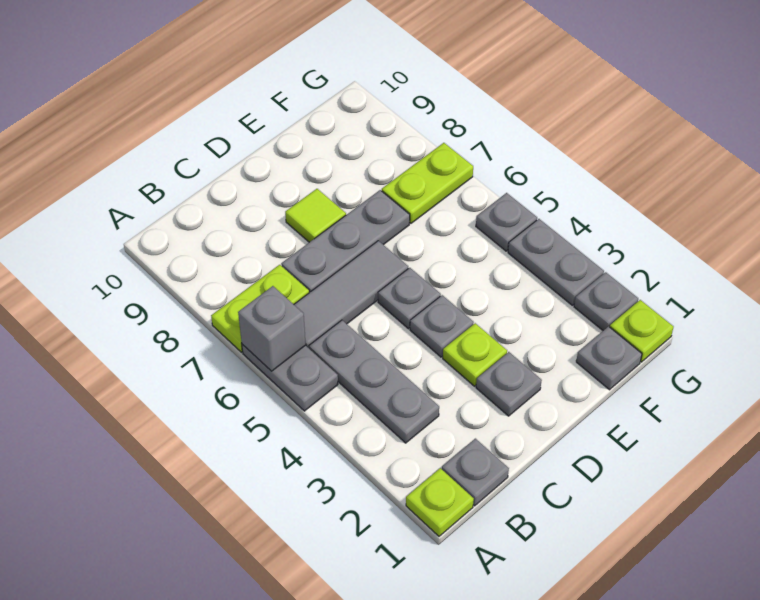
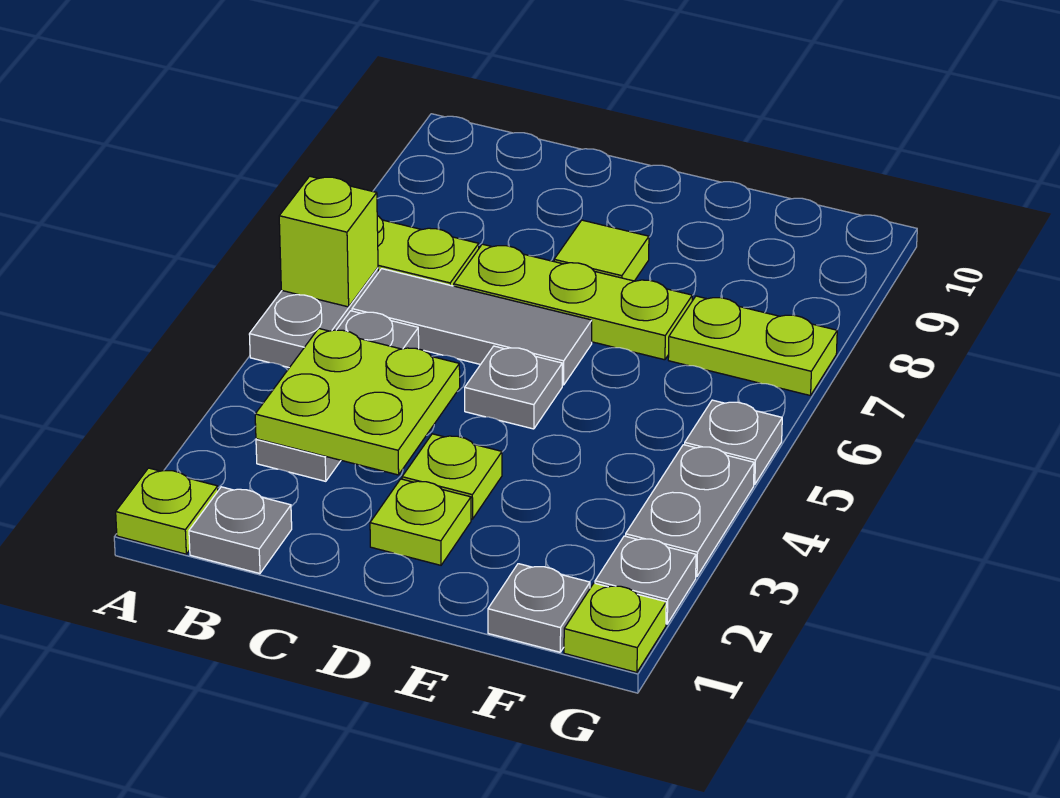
grey 1x1 brick [238,286,306,371] -> lime 1x1 brick [279,176,378,307]
none -> lime 2x2 plate [255,328,460,475]
grey 1x3 plate [281,190,410,293] -> lime 1x3 plate [454,244,692,360]
grey 1x1 plate [476,352,542,416] -> lime 1x1 plate [370,479,471,565]
grey 1x1 plate [410,295,474,357] -> none

